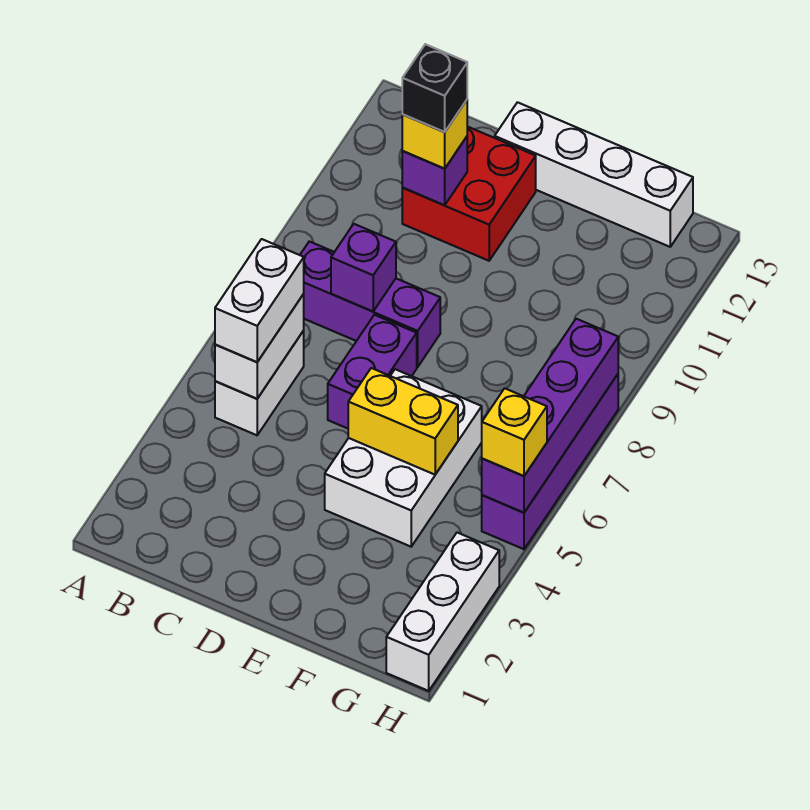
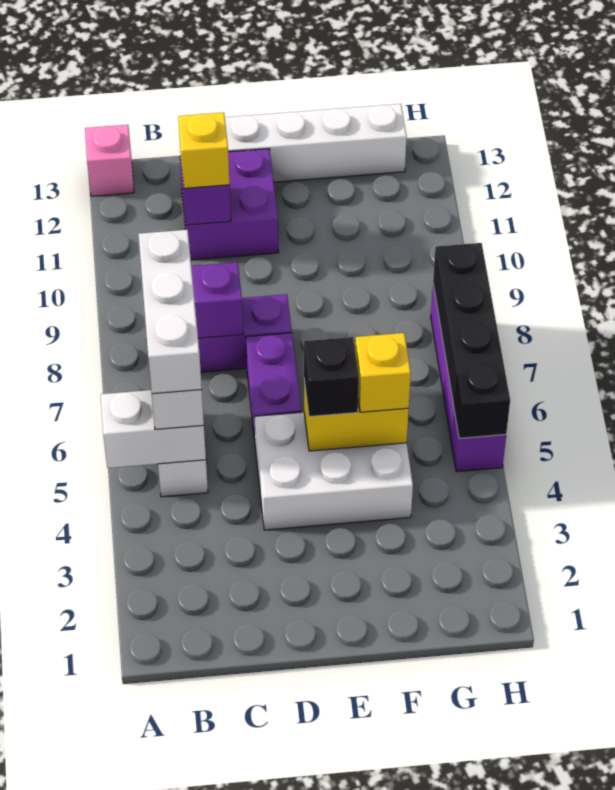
none -> pink 1x1 brick [85,125,134,196]
white 1x2 brick [215,294,304,399] -> white 1x2 brick turned to [101,390,206,468]
red 2x2 brick [402,126,536,261] -> purple 2x2 brick [180,149,279,260]
black 1x1 brick [402,44,467,132] -> black 1x1 brick moved to [304,337,359,417]
white 2x3 brick [325,369,482,547] -> white 2x3 brick turned to [254,412,413,530]
white 1x3 brick [386,533,499,691] -> white 1x3 brick moved to [139,230,202,394]
purple 1x4 brick [482,319,618,513] -> black 1x4 brick [433,243,510,438]
yellow 1x1 brick [482,388,547,476] -> yellow 1x1 brick moved to [355,333,411,412]

